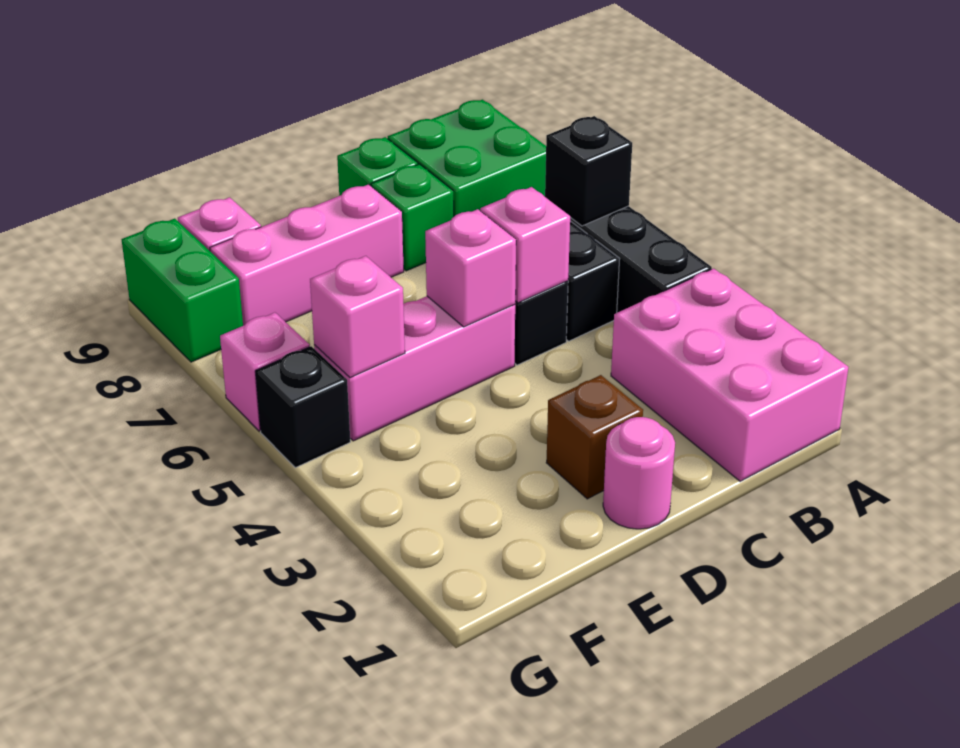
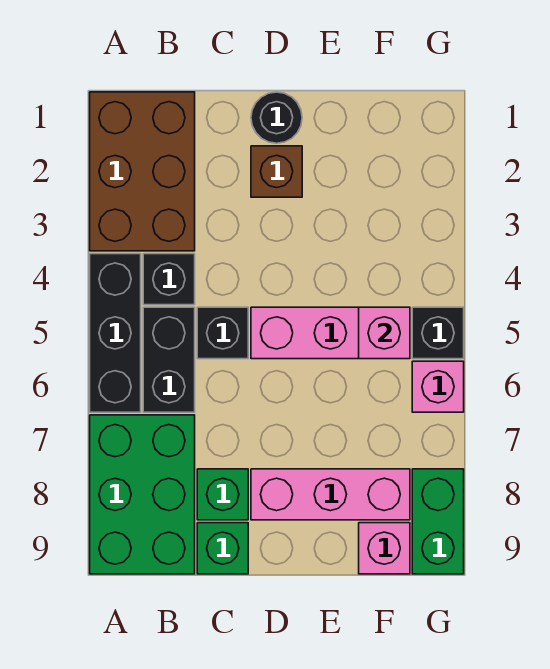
pink 2x3 brick [611,268,848,481] -> brown 2x3 brick [90,92,195,251]
black 1x1 brick [545,116,632,226] -> black 1x1 brick moved to [143,254,195,305]
green 2x2 brick [388,100,546,216] -> green 2x3 brick [90,415,195,574]
pink 1x1 brick [480,187,570,303] -> none
pink 1x1 round brick [603,417,675,529] -> black 1x1 round brick [251,92,302,143]
pink 1x1 brick [425,209,516,327] -> none

